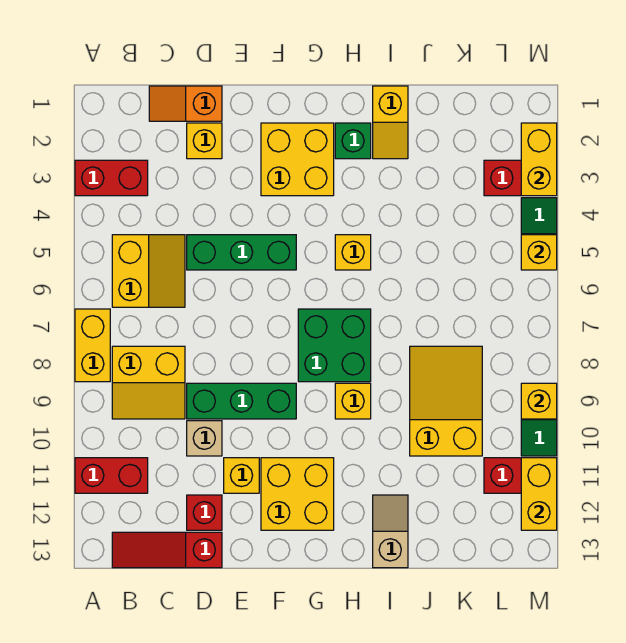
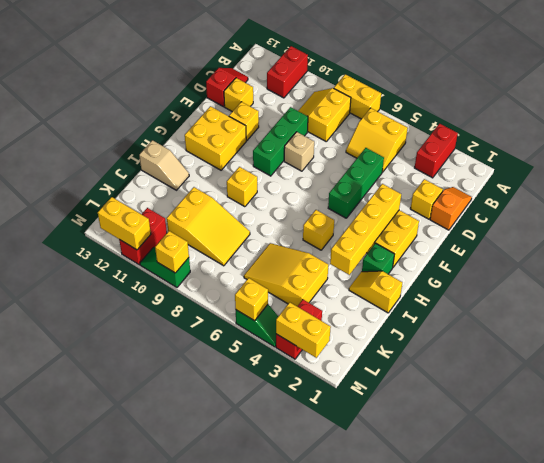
red 1x3 slope [112,532,222,568] -> red 1x2 slope [206,68,248,107]
tan 1x1 brick [187,421,222,456] -> tan 1x1 brick moved to [284,132,314,171]
red 1x1 brick [187,495,222,530] -> yellow 1x1 brick [224,78,253,112]
none -> yellow 1x4 brick [330,184,401,275]
green 2x2 brick [298,309,371,382] -> none
none -> yellow 2x3 slope [244,243,328,306]

